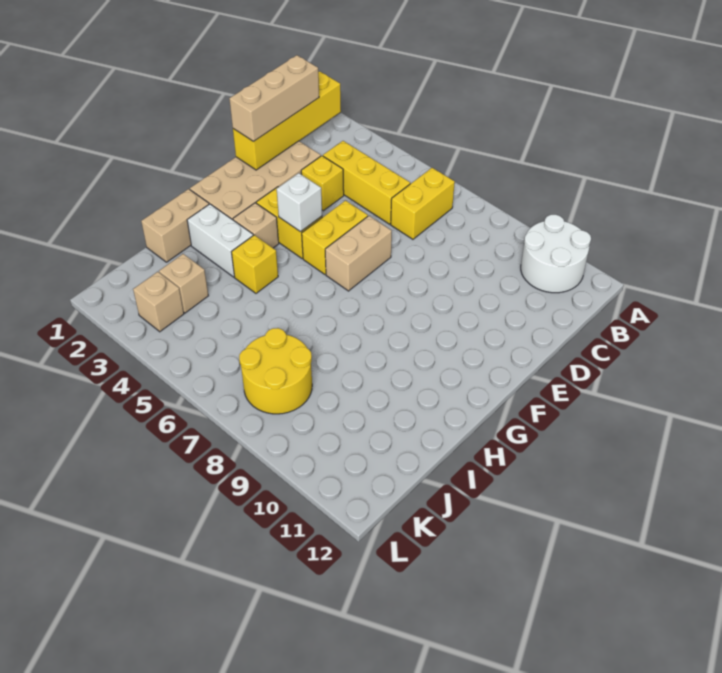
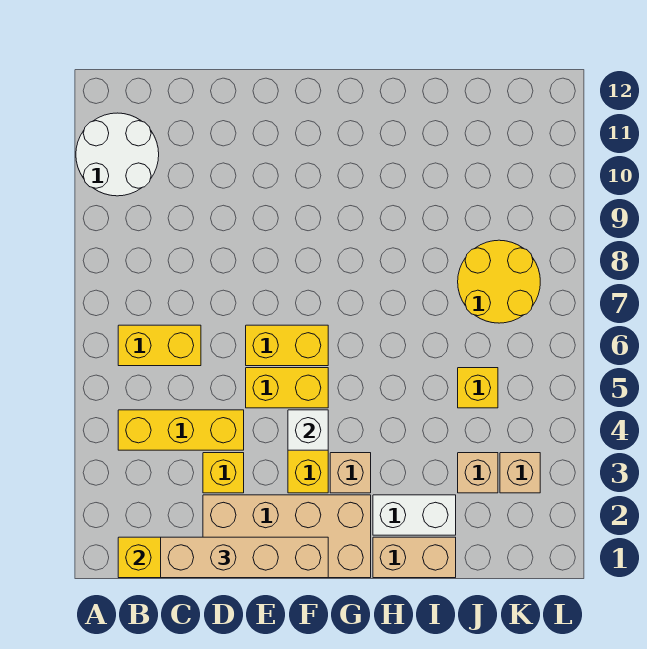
tan 1x3 brick [229,55,319,142] -> tan 1x4 brick [161,537,328,578]
yellow 1x3 brick [323,141,410,224] -> yellow 1x3 brick turned to [118,410,244,450]
tan 1x2 brick [325,216,392,291] -> yellow 1x2 brick [246,325,328,366]
white 1x2 brick [187,204,253,277] -> white 1x2 brick turned to [373,495,456,535]
yellow 1x1 brick [232,235,278,293] -> yellow 1x1 brick moved to [458,368,498,408]

